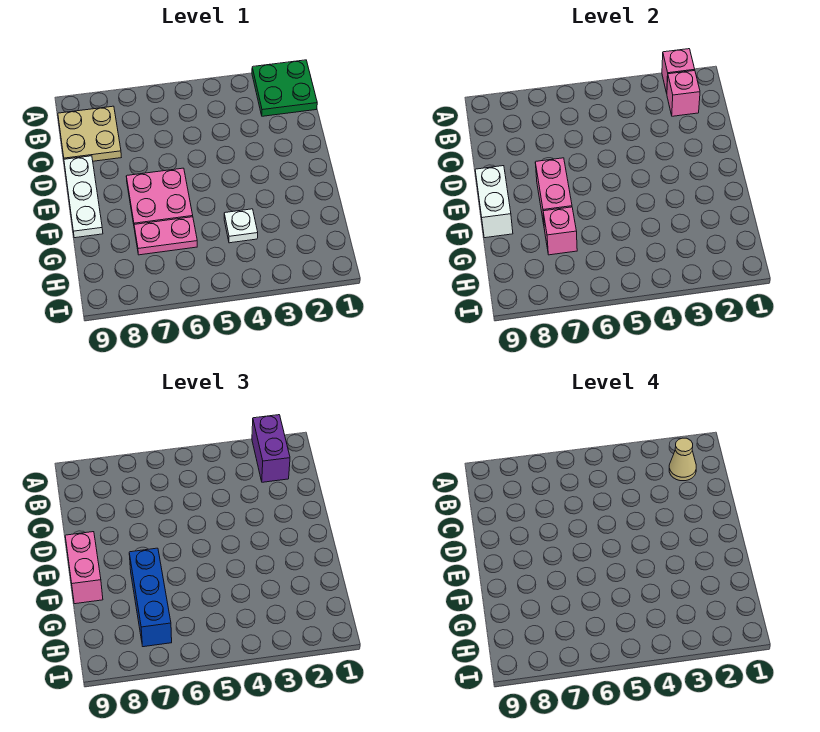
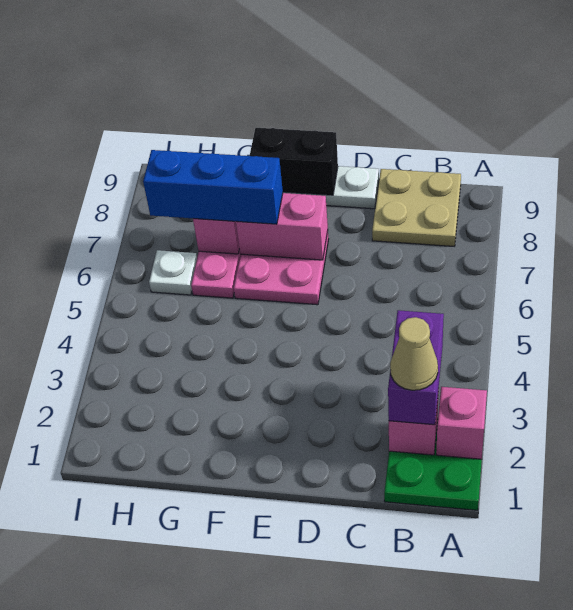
purple 1x2 brick [252,415,290,482] -> purple 1x2 brick turned to [388,310,444,425]
white 1x2 brick [475,166,513,238] -> black 1x2 brick [250,128,338,195]
pink 1x2 brick [65,532,103,604] -> none
white 1x1 plate [224,209,258,243] -> white 1x1 plate moved to [149,250,197,295]

